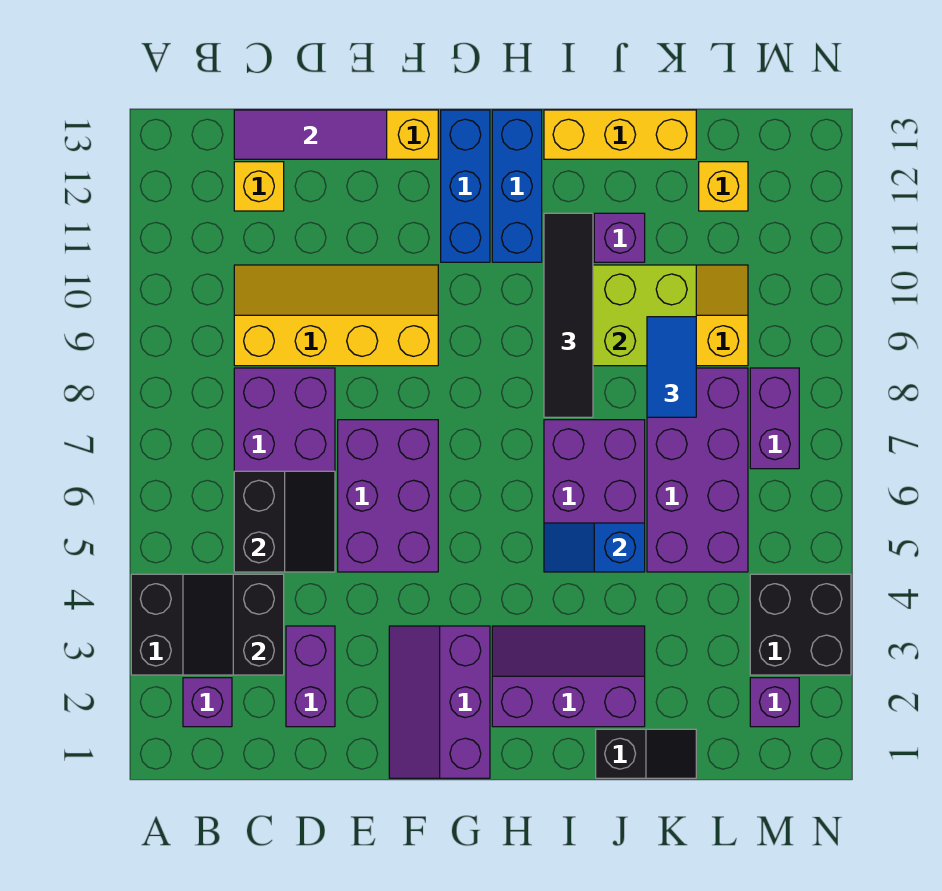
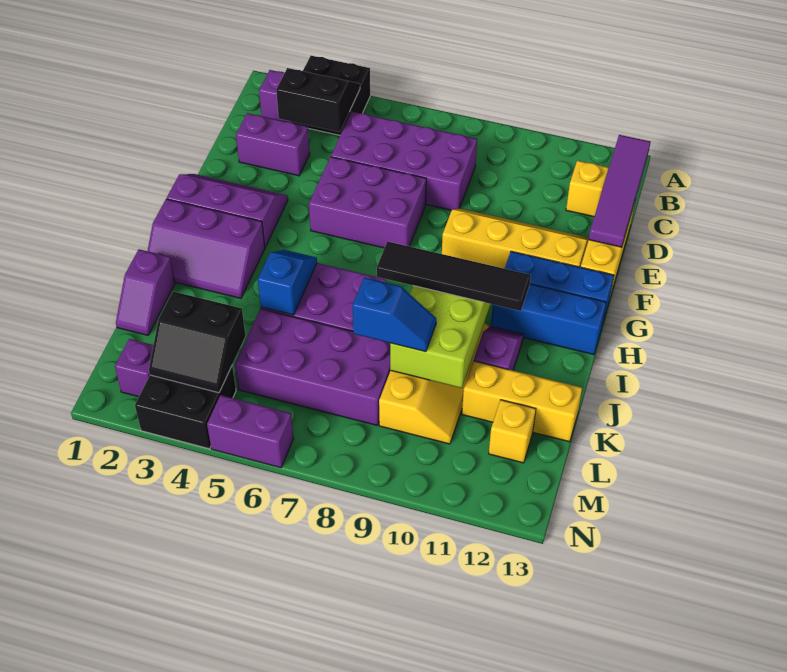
black 2x2 slope [234,471,335,572] -> black 2x2 slope moved to [149,291,246,393]
yellow 2x4 slope [234,265,438,366] -> yellow 2x4 slope turned to [442,208,589,269]
purple 1x3 tile [234,110,387,159] -> purple 1x4 tile [589,135,651,247]
purple 2x3 slope [492,626,645,727] -> purple 2x3 slope turned to [148,199,265,298]
yellow 1x3 brick [544,110,696,159] -> yellow 1x3 brick turned to [462,361,582,442]
black 1x2 slope [596,729,696,778] -> purple 1x2 slope [116,249,175,335]
blue 1x2 tile [647,317,696,417] -> blue 1x2 slope [352,277,436,352]
purple 1x2 brick [750,368,799,469] -> purple 1x2 brick moved to [207,395,294,468]

